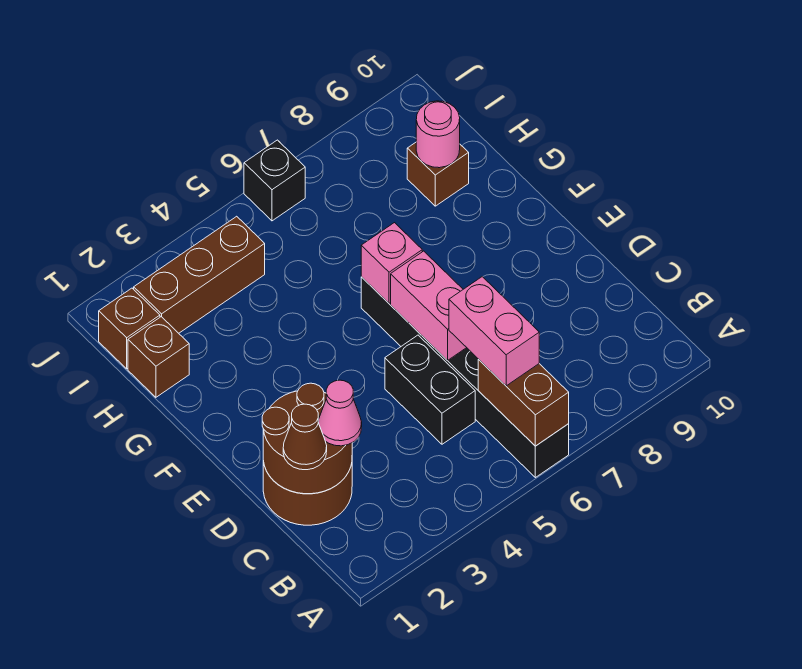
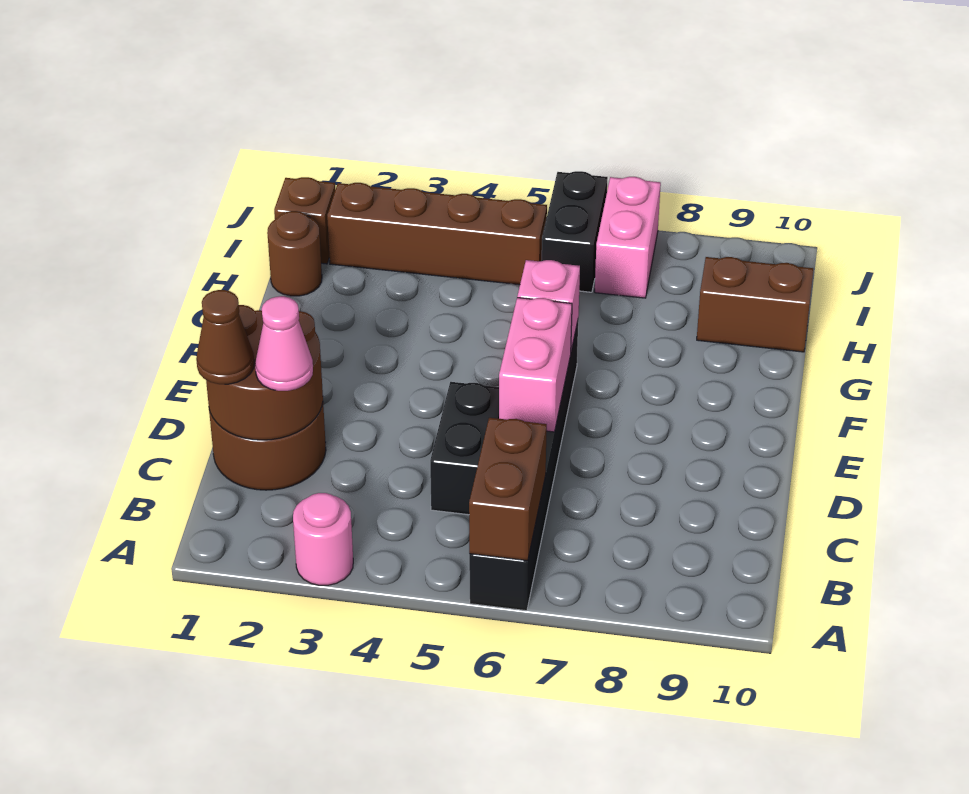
pink 1x2 brick [449,277,539,386] -> pink 1x2 brick moved to [595,177,661,298]
brown 1x1 brick [128,317,189,397] -> brown 1x1 round brick [267,211,322,296]
brown 1x1 brick [407,143,469,206] -> brown 1x2 brick [697,257,813,352]
pink 1x1 round brick [416,101,460,168] -> pink 1x1 round brick moved to [293,493,353,585]
brown 1x3 brick [134,216,265,333] -> brown 1x4 brick [327,183,547,285]
black 1x1 brick [244,140,305,221] -> black 1x2 brick [542,171,608,292]

